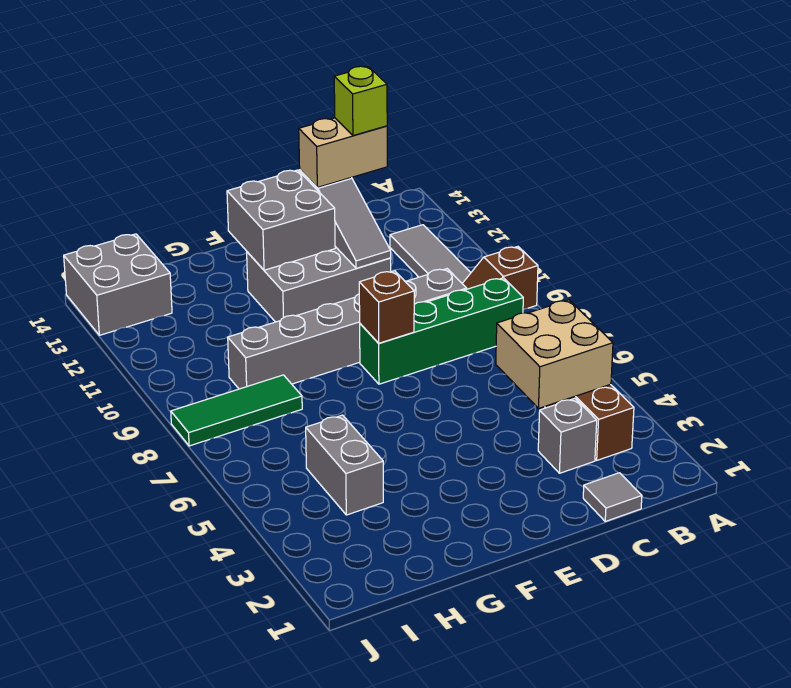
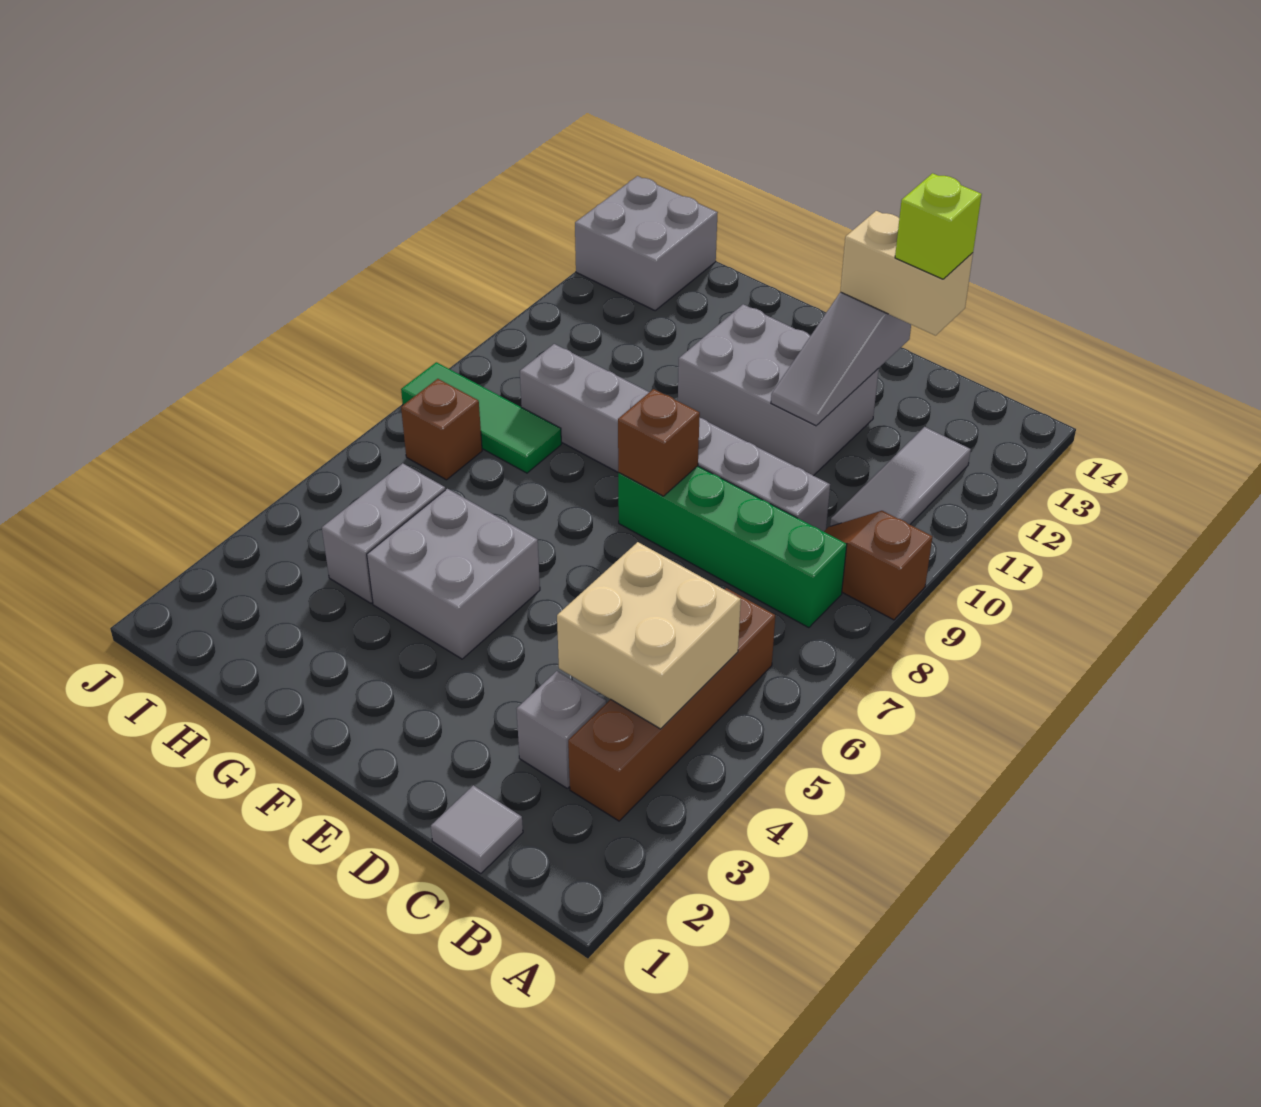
grey 2x2 brick [227,170,335,270] -> grey 2x2 brick moved to [367,489,540,659]
none -> brown 1x1 brick [401,379,482,480]

